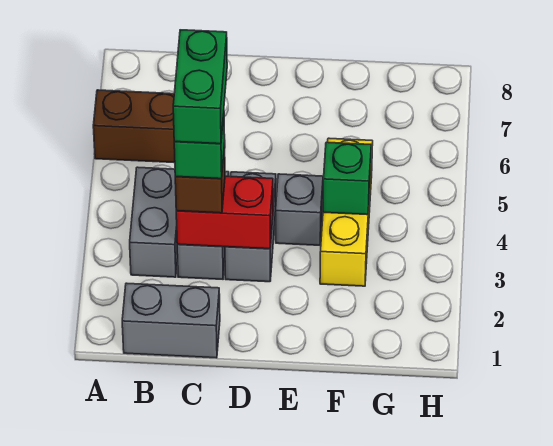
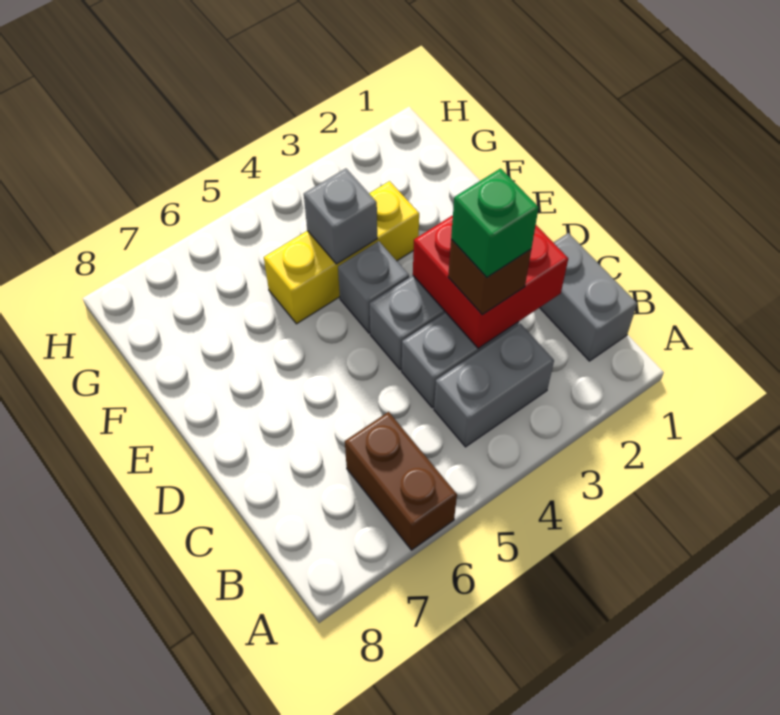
red 1x2 brick [176,176,273,249] -> red 2x2 brick [413,215,568,348]
green 1x2 brick [173,30,227,144] -> none
green 1x1 brick [323,142,371,215] -> grey 1x1 brick [304,169,377,264]

